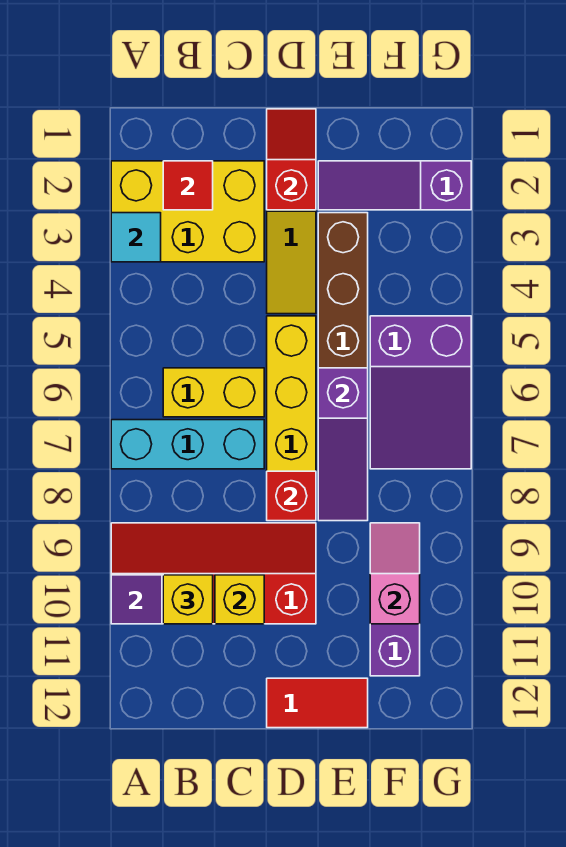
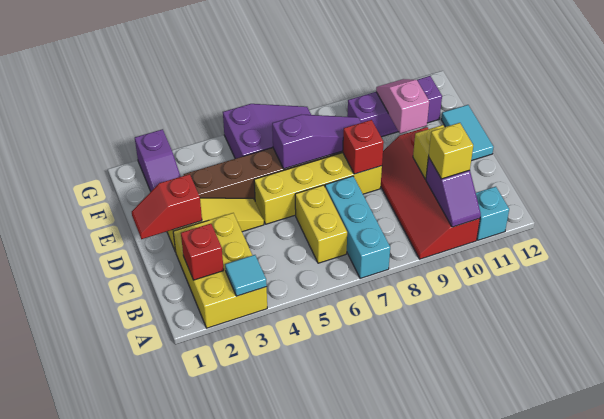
none -> cyan 1x1 brick [476,187,509,240]
red 1x1 tile [163,161,213,210] -> red 1x1 brick [181,224,224,280]
red 1x2 tile [267,678,368,728] -> cyan 1x2 tile [441,105,494,161]
pink 1x2 slope [370,523,420,624] -> pink 1x2 slope turned to [376,79,429,134]

